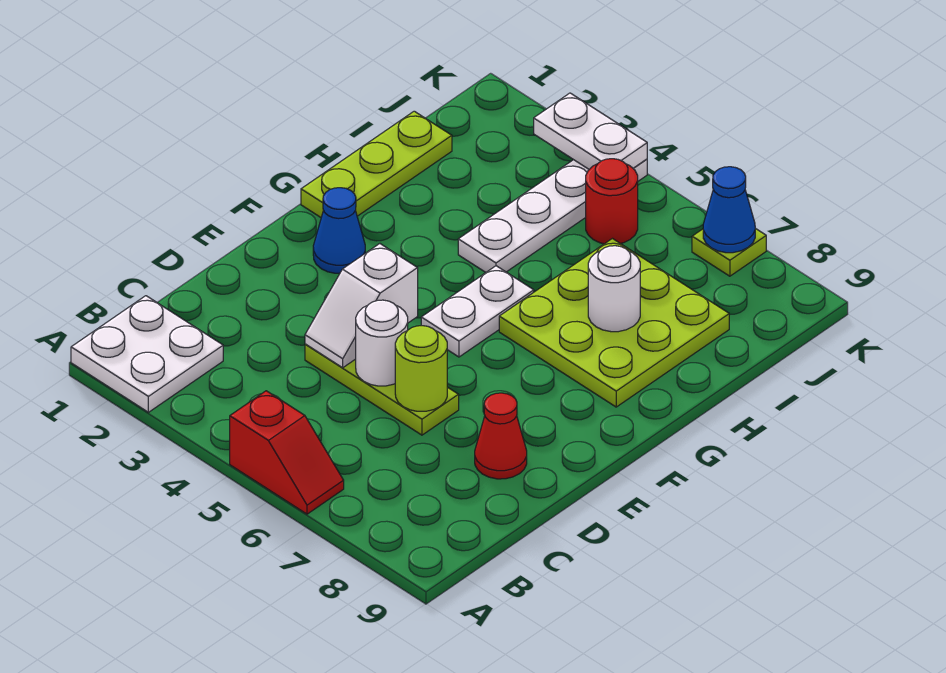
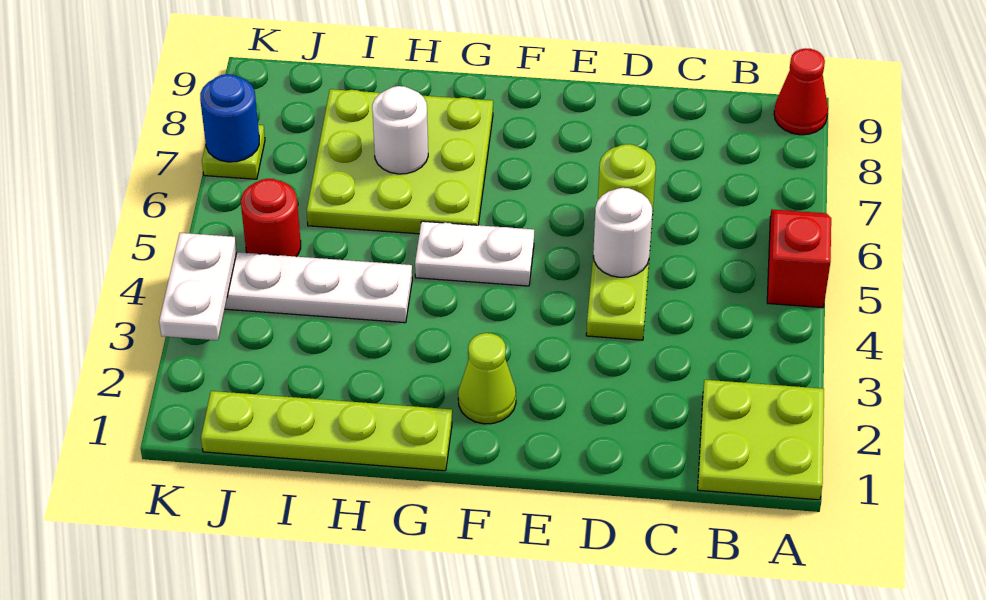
white 2x2 plate [71,296,223,412] -> lime 2x2 plate [698,380,824,500]
white 1x2 slope [305,244,418,368] -> none
red 1x1 cone [475,393,527,479] -> red 1x1 cone moved to [774,48,828,135]
blue 1x1 cone [313,188,365,273] -> lime 1x1 cone [458,333,516,424]
lime 1x3 plate [301,111,452,217] -> lime 1x4 plate [201,391,452,471]
blue 1x1 cone [703,167,755,253] -> blue 1x1 round brick [200,74,259,162]

